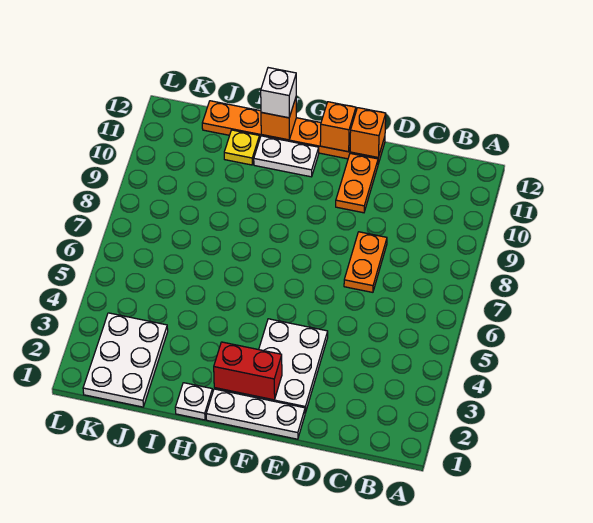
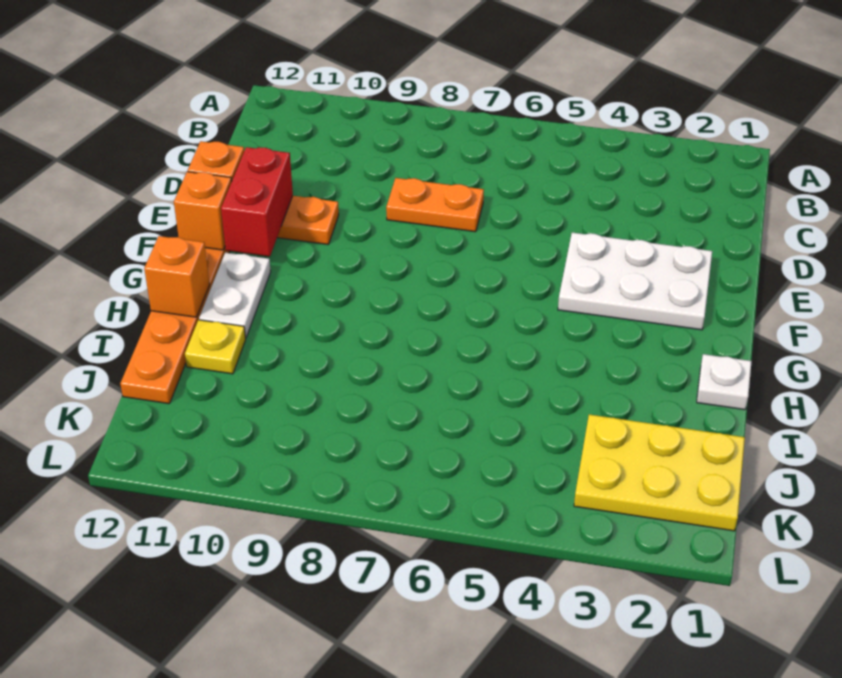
white 1x3 plate [206,389,305,439] -> none
red 1x2 brick [214,342,282,400] -> red 1x2 brick moved to [221,147,293,256]
white 1x1 brick [261,68,296,118] -> none
white 2x3 plate [83,313,168,407] -> yellow 2x3 plate [574,414,745,531]

